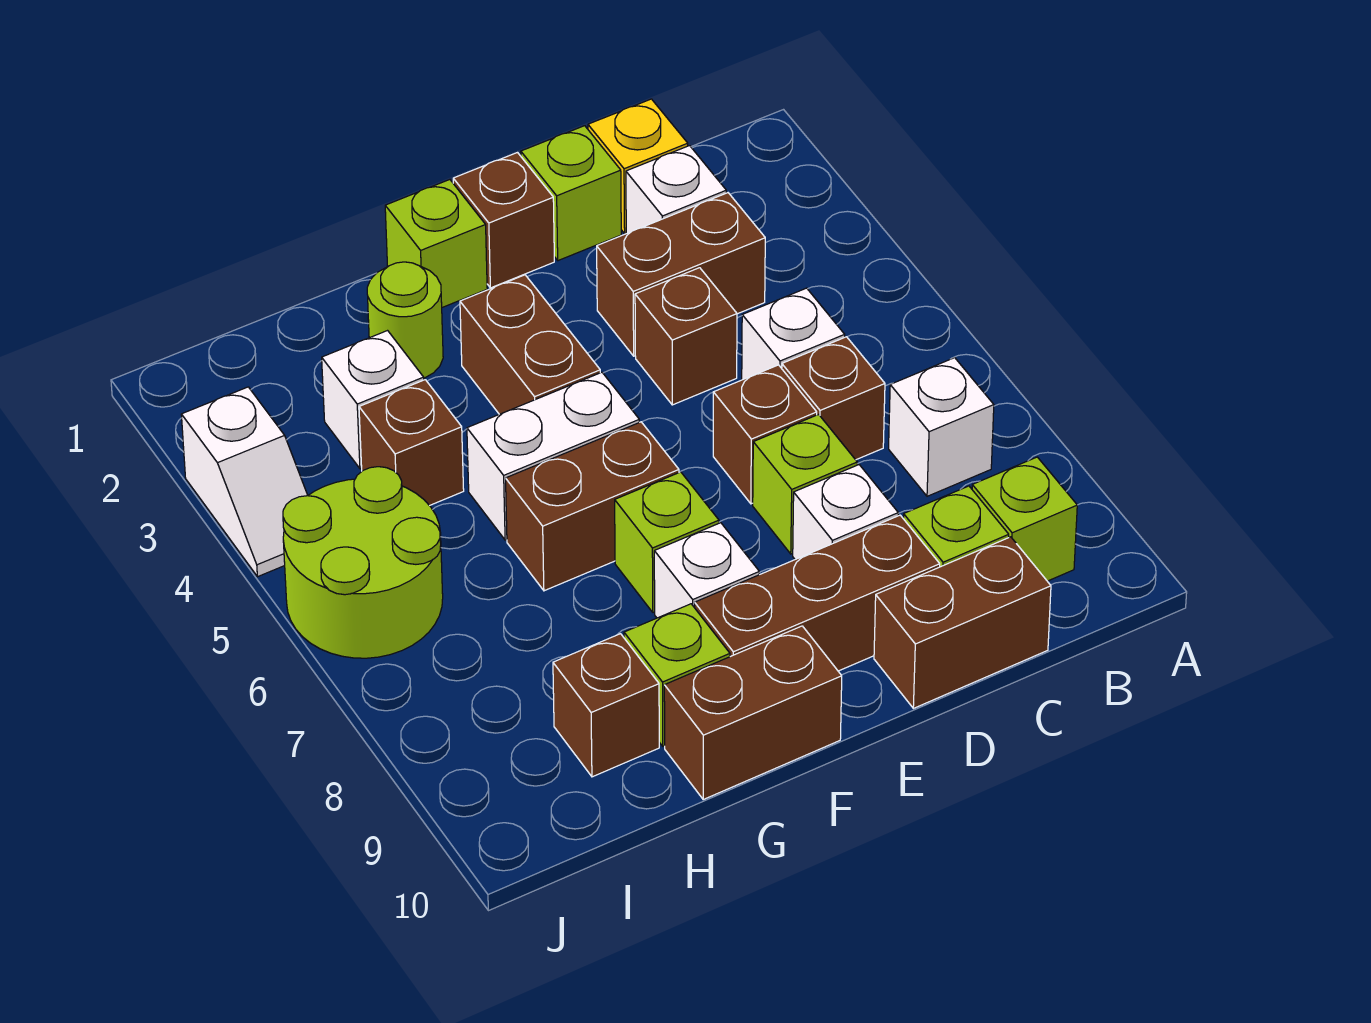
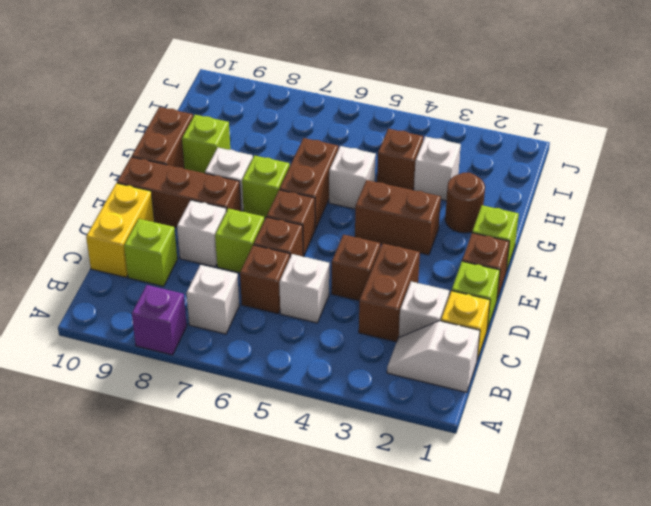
none -> purple 1x1 brick [132,285,187,355]
lime 1x1 brick [972,457,1077,581] -> none
brown 1x2 brick [874,537,1051,708] -> yellow 1x2 brick [86,183,155,277]
brown 1x3 brick [695,515,940,671] -> brown 1x3 brick turned to [117,157,241,227]
white 1x2 brick [467,372,639,540] -> white 1x1 brick [329,146,376,209]
lime 1x1 round brick [367,262,443,378] -> brown 1x1 round brick [445,173,485,233]
brown 1x1 brick [553,634,659,777] -> brown 1x1 brick moved to [267,190,315,257]
lime 2x2 round brick [283,467,443,658] -> none
white 1x2 slope [181,387,308,577] -> white 1x2 slope moved to [387,321,480,392]

